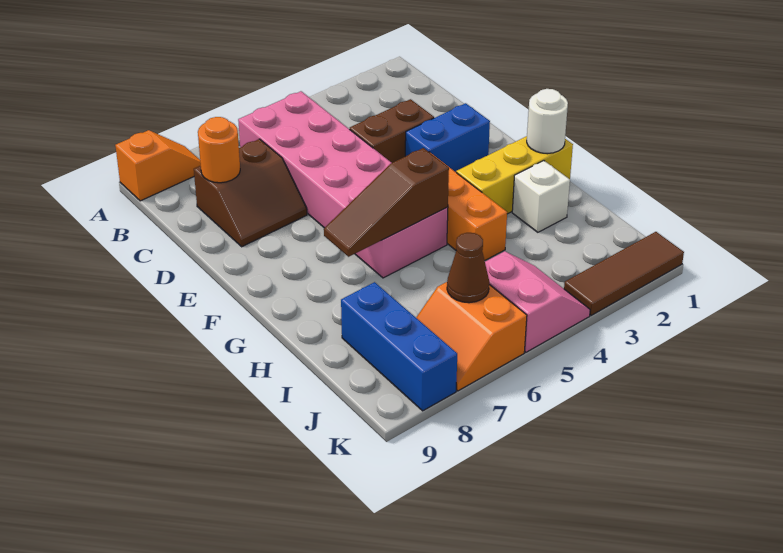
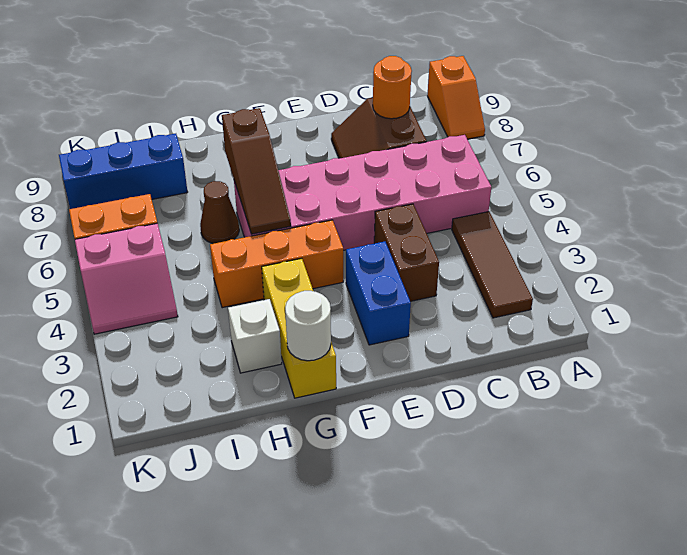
brown 1x3 slope [324,148,449,257] -> brown 1x3 slope turned to [222,108,291,234]
brown 1x1 cone [447,233,489,303] -> brown 1x1 cone moved to [200,181,239,244]
brown 1x3 tile [564,232,684,316] -> brown 1x3 tile moved to [452,212,533,318]

